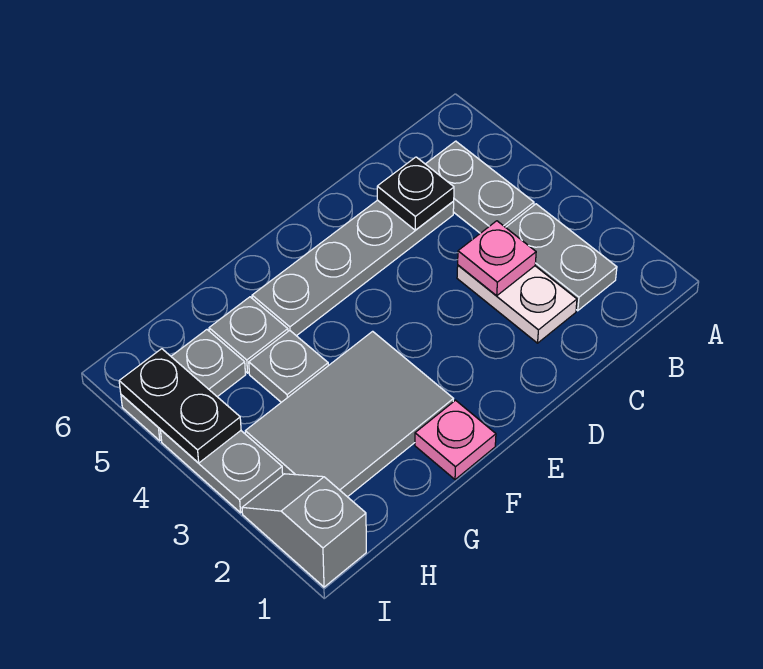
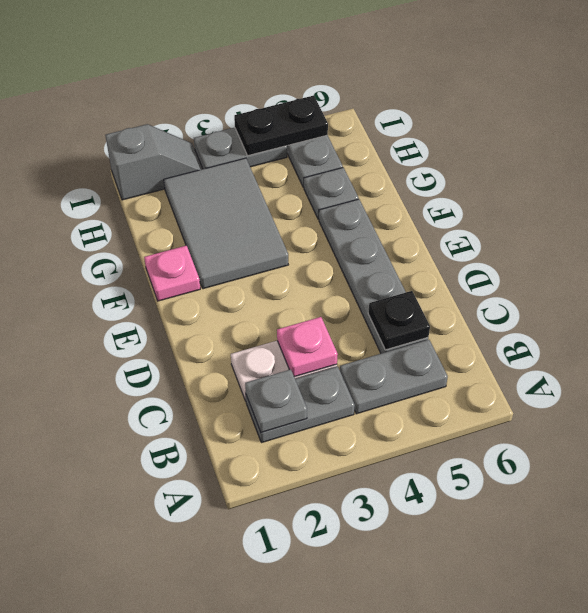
grey 1x1 plate [249,330,328,402] -> grey 1x1 plate moved to [245,369,307,433]

